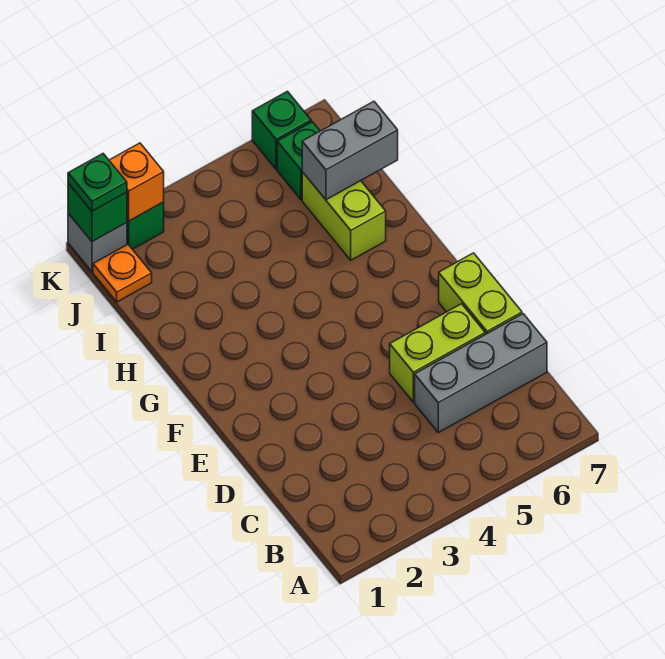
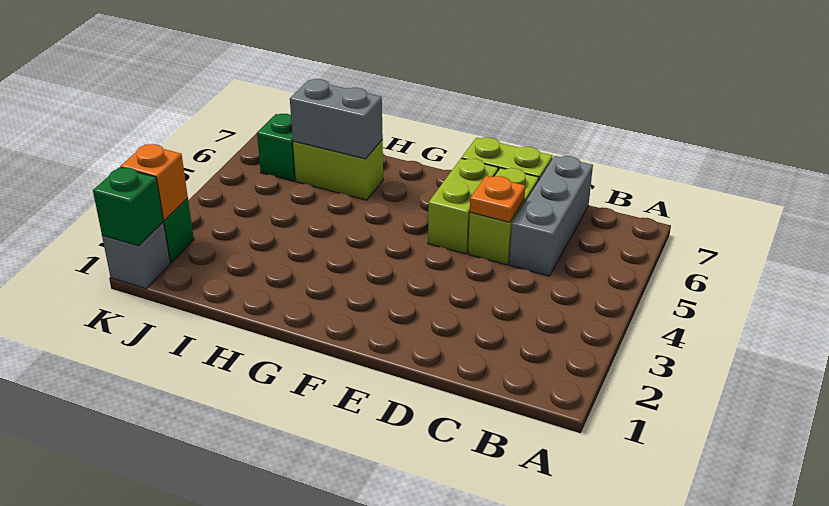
none -> lime 1x2 brick [428,158,498,254]
grey 1x2 brick [302,101,398,200] -> grey 1x2 brick turned to [290,79,383,159]
orange 1x1 plate [93,244,152,302] -> orange 1x1 plate moved to [470,176,525,222]
green 1x1 plate [68,154,127,211] -> none
green 1x1 brick [252,91,311,169] -> none

